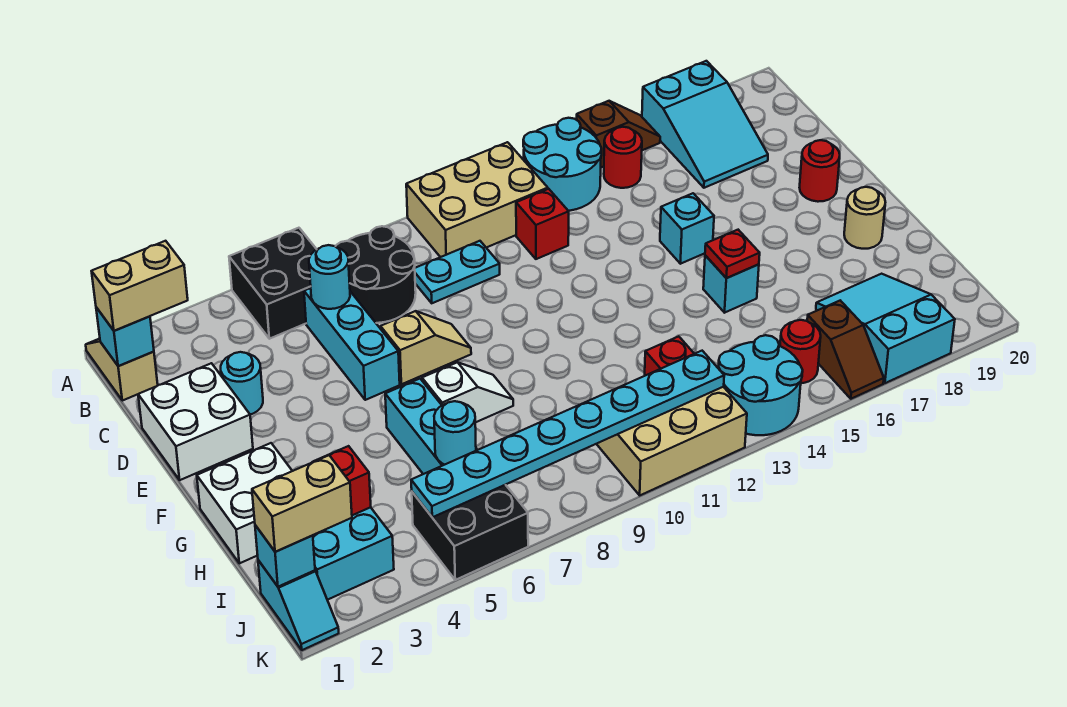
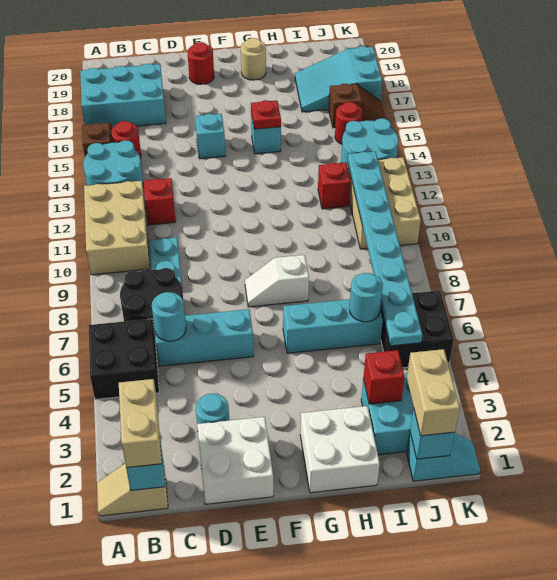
cyan 2x3 slope [642,61,768,188] -> cyan 2x3 brick [80,64,166,128]
tan 1x2 slope [381,311,471,384] -> none
white 1x2 slope [422,362,513,423] -> white 1x2 slope turned to [245,255,309,307]

